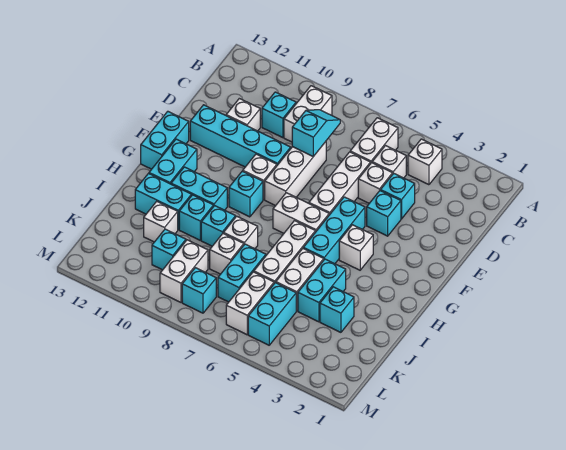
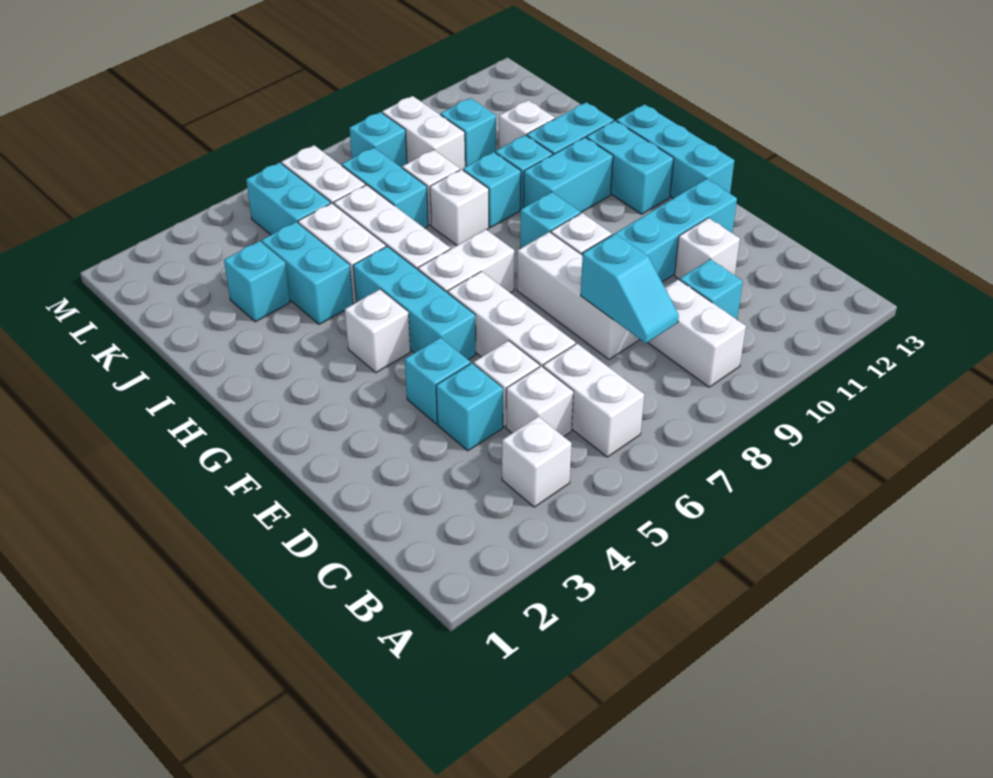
cyan 1x2 brick [141,111,189,169] -> cyan 1x3 brick [616,104,734,198]

